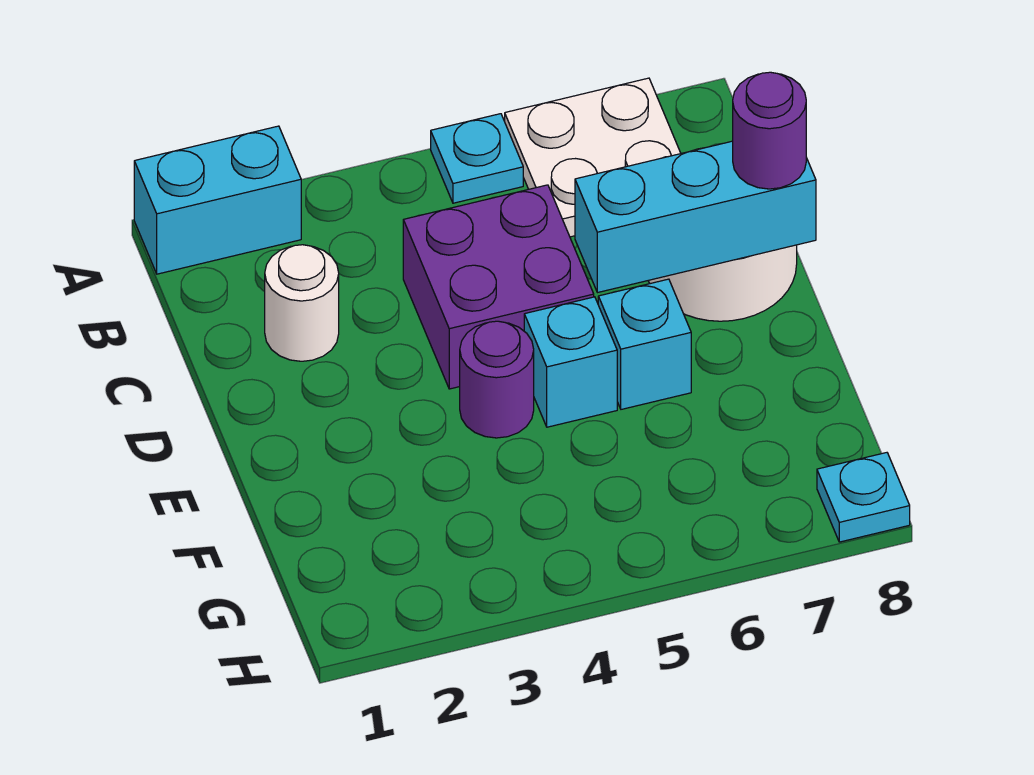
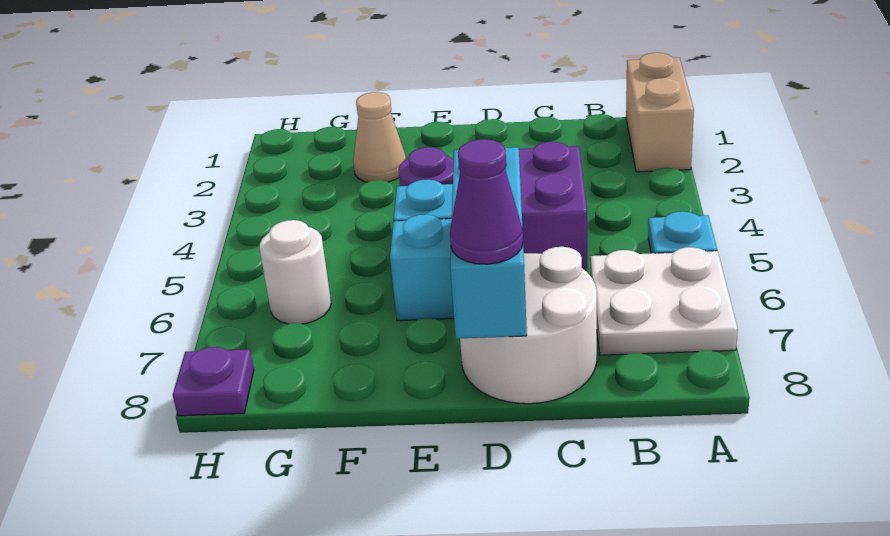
cyan 1x2 brick [134,126,301,274] -> tan 1x2 brick [626,53,694,172]
white 1x1 round brick [265,245,339,361] -> white 1x1 round brick moved to [259,220,331,324]
purple 1x1 round brick [733,72,806,189] -> purple 1x1 cone [450,139,523,264]
none -> tan 1x1 cone [353,92,406,182]
cyan 1x1 plate [817,453,910,542] -> purple 1x1 plate [173,347,254,416]

